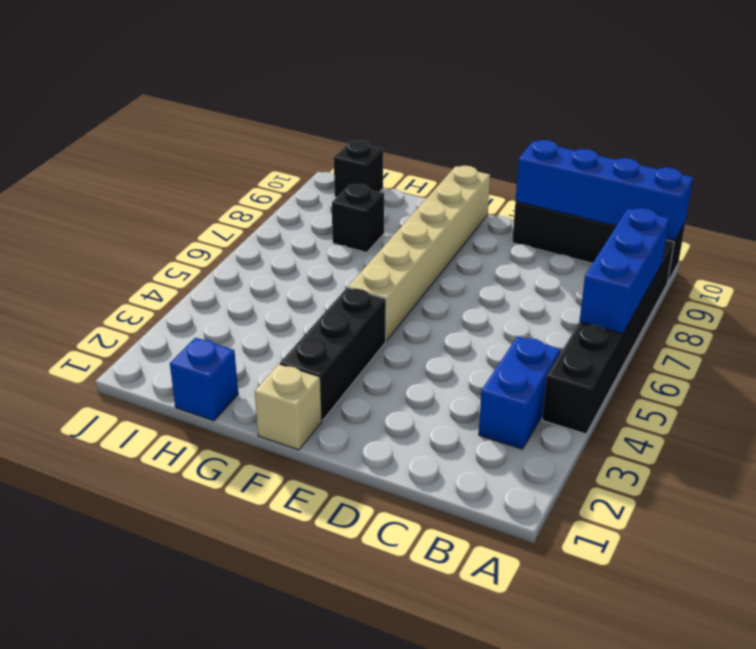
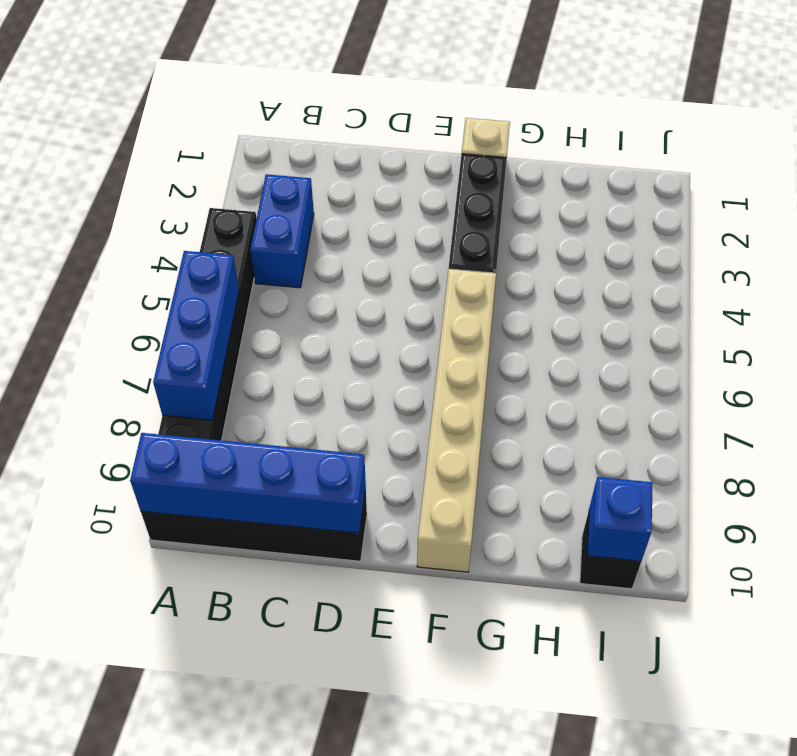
blue 1x1 brick [170,338,238,421] -> blue 1x1 brick moved to [587,477,653,561]
black 1x1 brick [332,184,384,253] -> none

